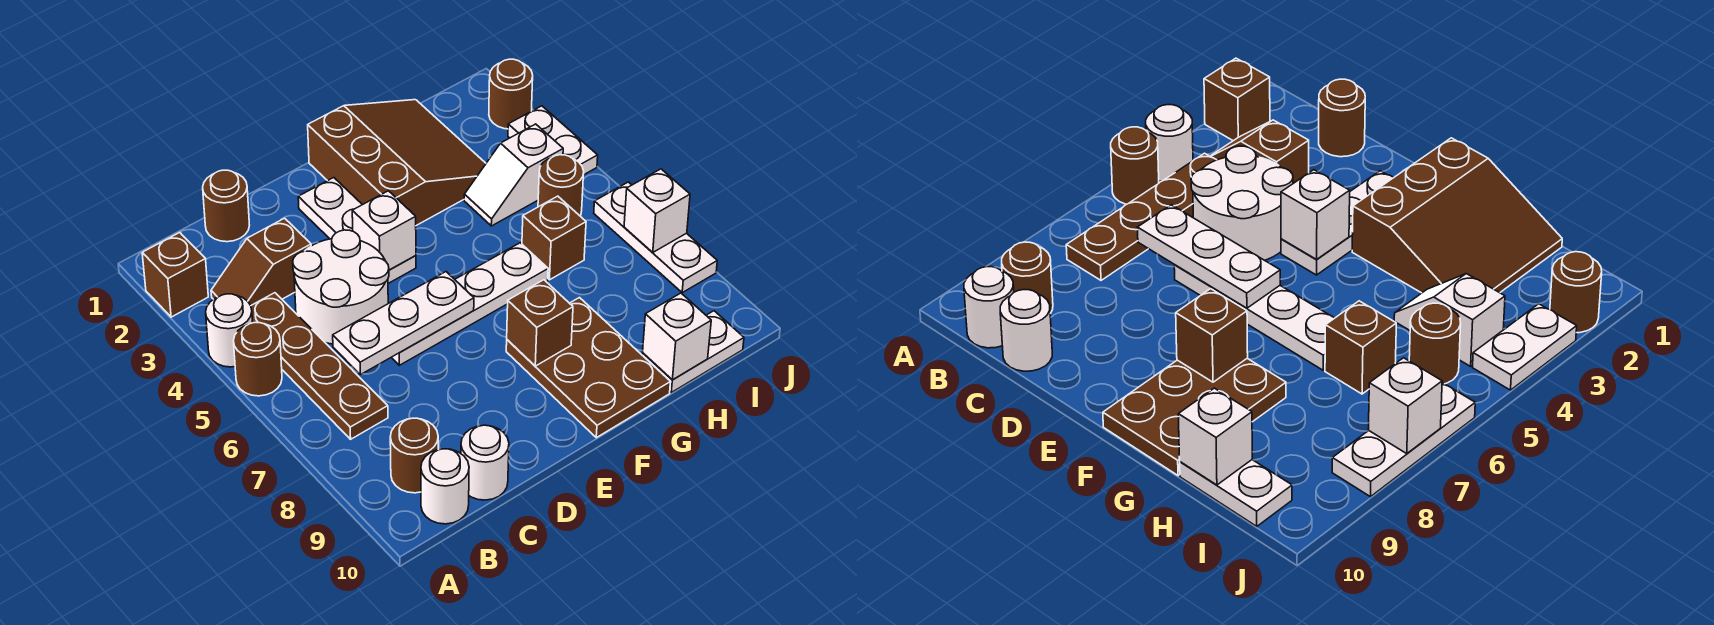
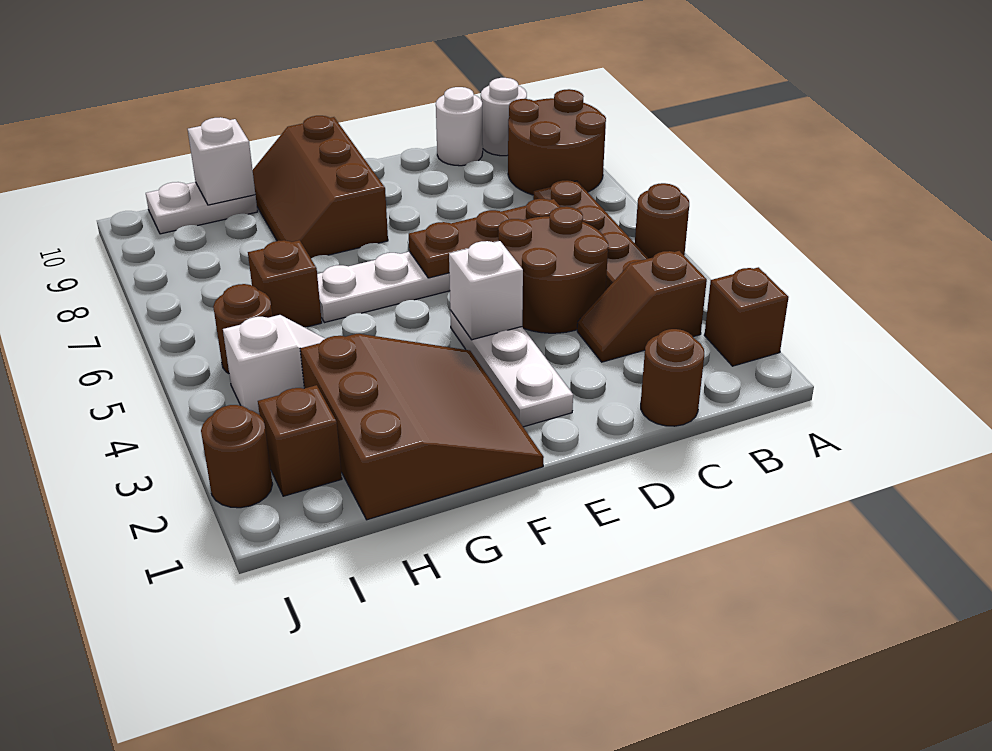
white 1x1 round brick [206,294,253,367] -> none
brown 1x2 slope [211,218,311,305] -> brown 1x2 slope turned to [577,251,707,362]
brown 1x1 round brick [390,418,438,493] -> brown 2x2 round brick [508,89,606,195]
white 2x2 round brick [293,230,389,344] -> brown 2x2 round brick [498,207,608,333]
white 1x3 plate [333,272,474,375] -> brown 1x3 plate [409,199,560,278]
brown 3x3 slope [308,100,486,226] -> brown 3x3 slope turned to [300,334,544,520]
brown 2x3 plate [506,298,671,438] -> brown 2x3 slope [253,116,388,258]
brown 1x1 brick [507,280,573,366] -> brown 1x1 brick moved to [258,385,342,496]
white 1x2 plate [508,106,598,175] -> none
white 1x3 plate [594,182,717,293] -> none
white 1x1 brick [624,169,690,252] -> none

